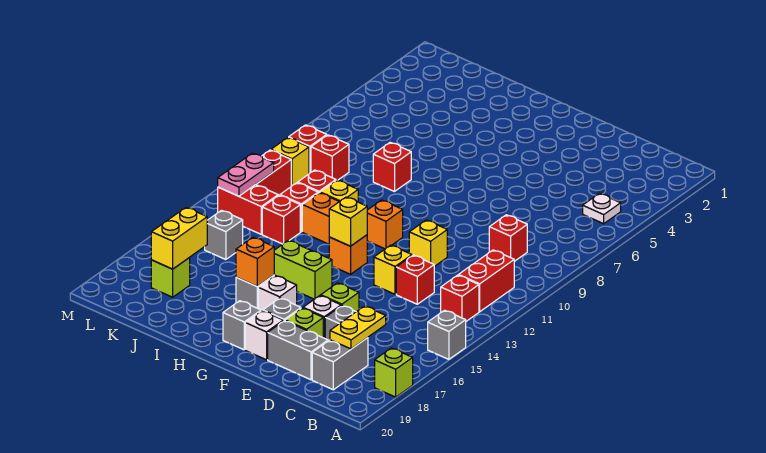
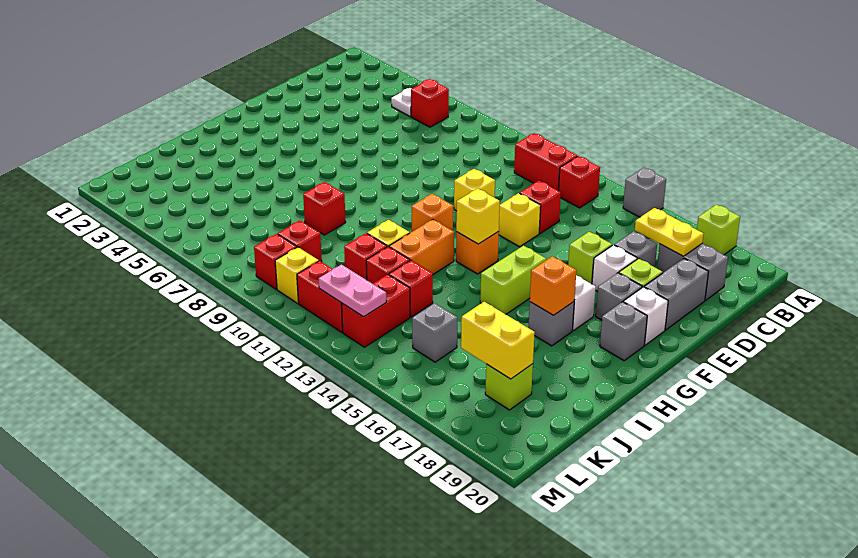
red 1x1 brick [489,215,527,261] -> red 1x1 brick moved to [411,79,449,127]

